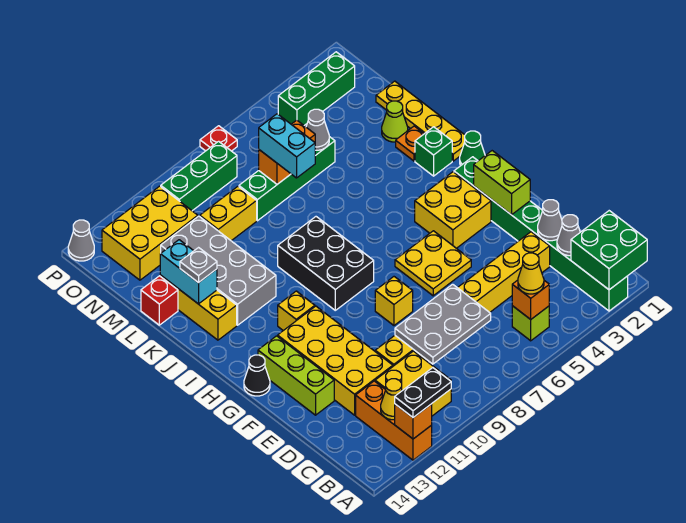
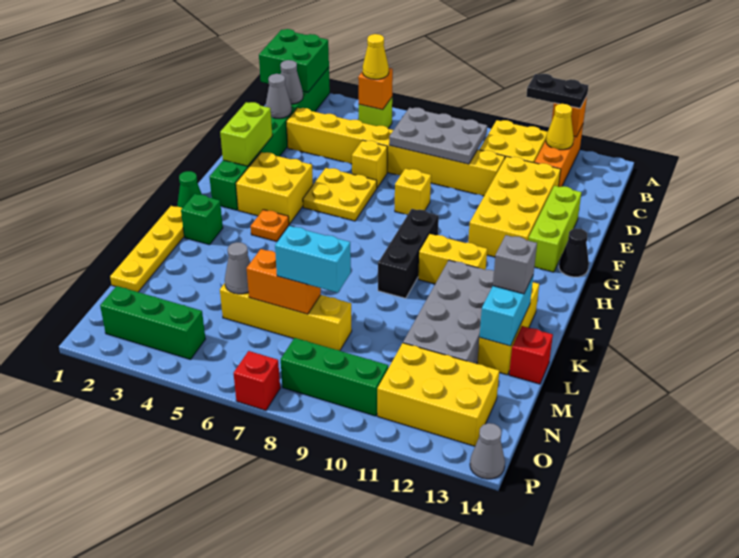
black 2x3 brick [278,217,374,310] -> black 1x3 brick [378,209,439,298]
yellow 1x1 brick [278,291,315,331] -> yellow 1x1 brick moved to [352,140,387,188]
orange 1x1 plate [396,126,424,161] -> orange 1x1 plate moved to [251,210,289,242]
grey 1x1 plate [180,248,217,283] -> grey 1x1 brick [493,235,537,294]
lime 1x1 cone [382,101,408,142] -> none
cyan 1x2 brick [259,114,315,178] -> cyan 1x2 brick turned to [275,226,351,293]
green 1x4 brick [239,137,335,221] -> yellow 1x4 brick [220,283,352,351]
yellow 1x2 brick [200,187,257,241] -> yellow 1x2 brick moved to [418,234,487,284]
red 1x1 plate [200,126,237,151] -> red 1x1 brick [234,351,280,411]

